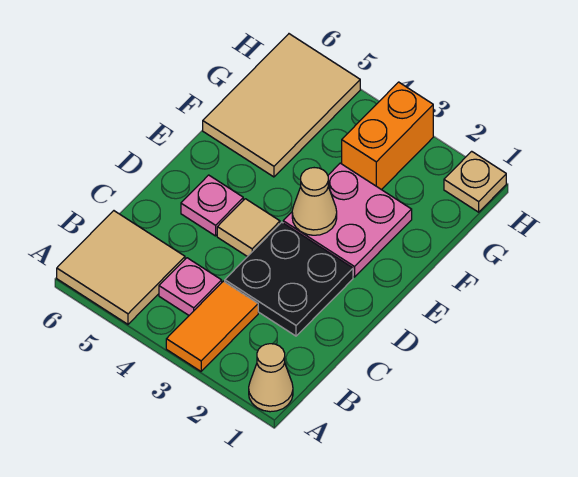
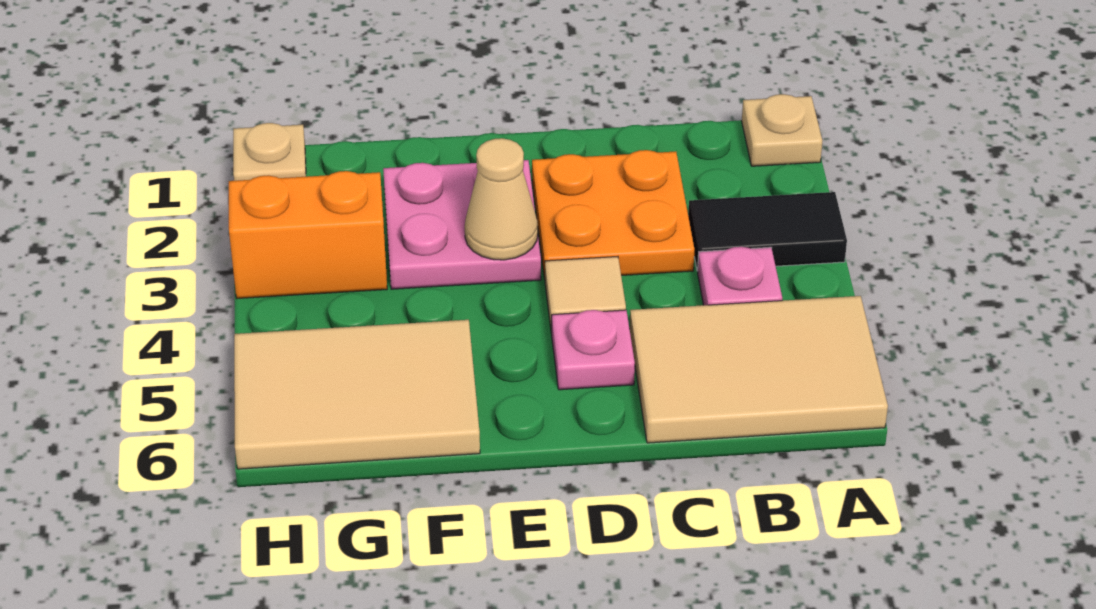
tan 1x1 cone [249,344,293,412] -> tan 1x1 plate [742,94,822,166]
orange 1x2 tile [166,281,258,371] -> black 1x2 tile [688,192,847,271]
tan 2x2 tile [57,211,185,324] -> tan 2x3 tile [630,296,888,443]
black 2x2 plate [225,222,353,336] -> orange 2x2 plate [532,150,695,279]

